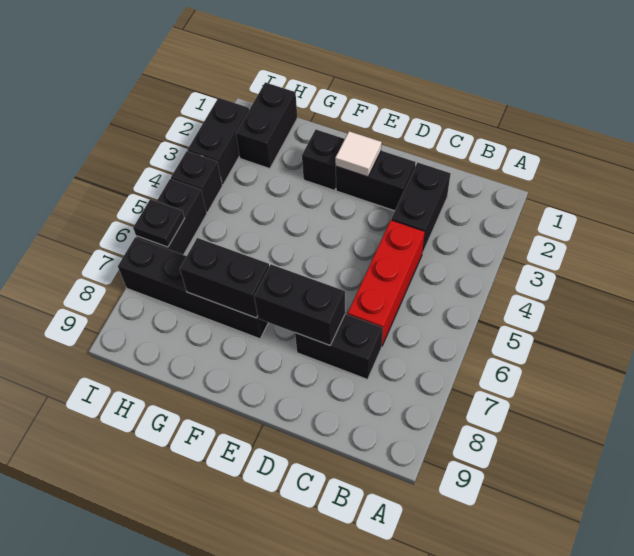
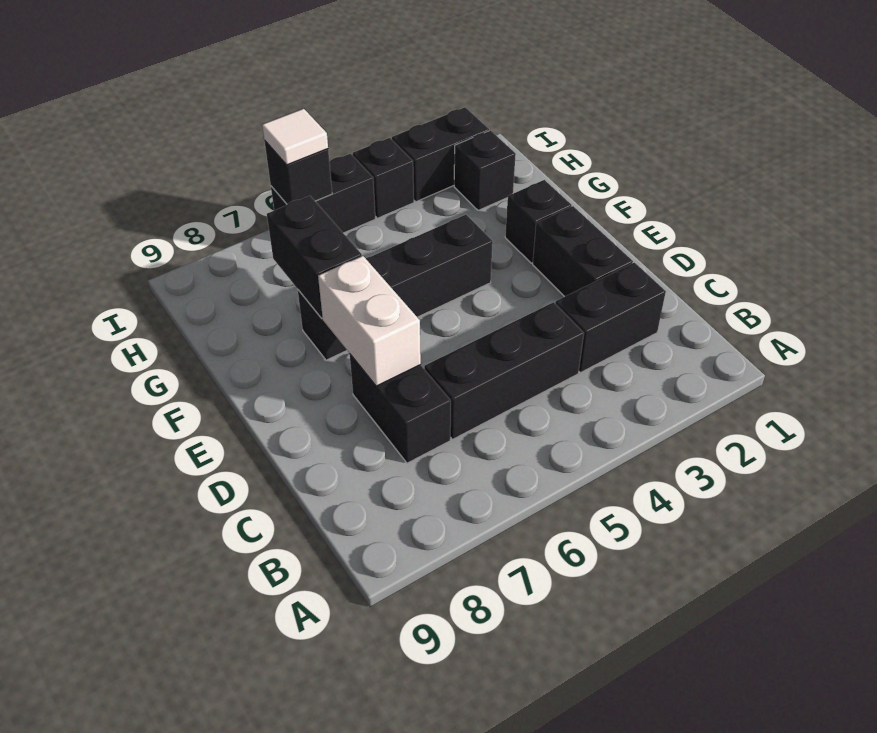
red 1x3 brick [348,221,425,345] -> black 1x3 brick [424,302,584,439]
black 1x2 brick [254,265,345,345] -> white 1x2 brick [318,256,421,386]
white 1x1 tile [335,131,382,177] -> white 1x1 tile moved to [262,109,328,165]
black 1x4 brick [118,237,268,339] -> black 1x4 brick turned to [298,215,493,360]
black 1x2 brick [236,82,297,169] -> black 1x1 brick [454,130,516,210]
black 1x1 plate [133,199,185,247] -> black 1x1 brick [265,141,332,204]

